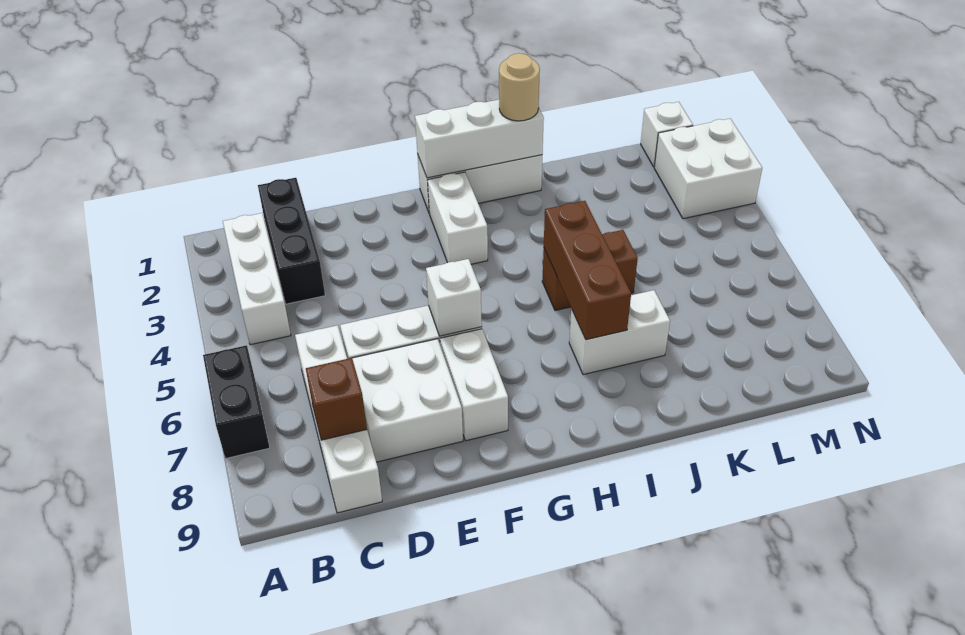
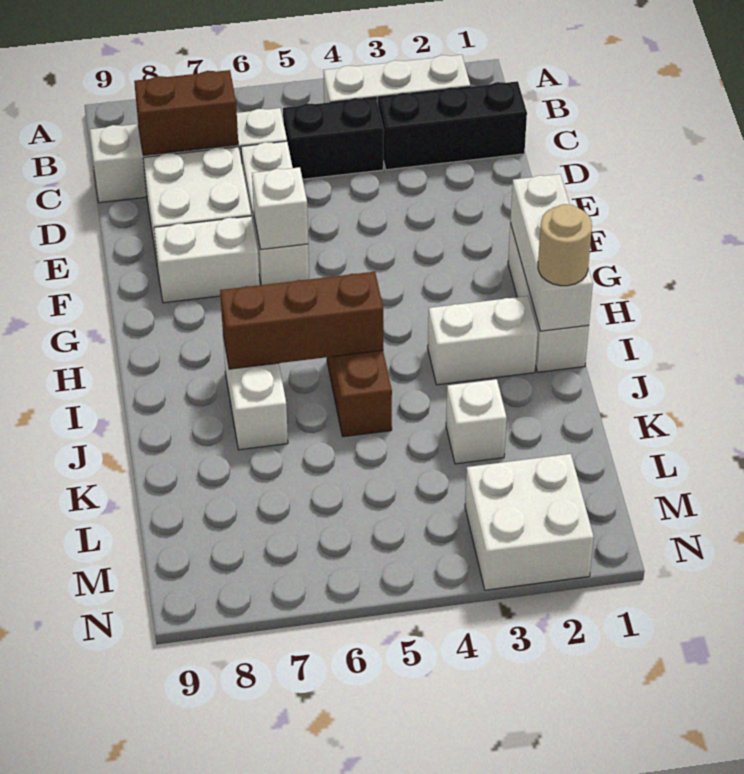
black 1x2 brick [203,345,270,458] -> black 1x2 brick moved to [283,97,384,179]
brown 1x1 brick [306,358,367,440] -> brown 1x2 brick [134,70,238,155]
white 1x2 brick [428,172,488,264] -> white 1x2 brick moved to [428,296,538,385]
white 1x1 brick [641,102,693,167] -> white 1x1 brick moved to [446,379,507,464]

